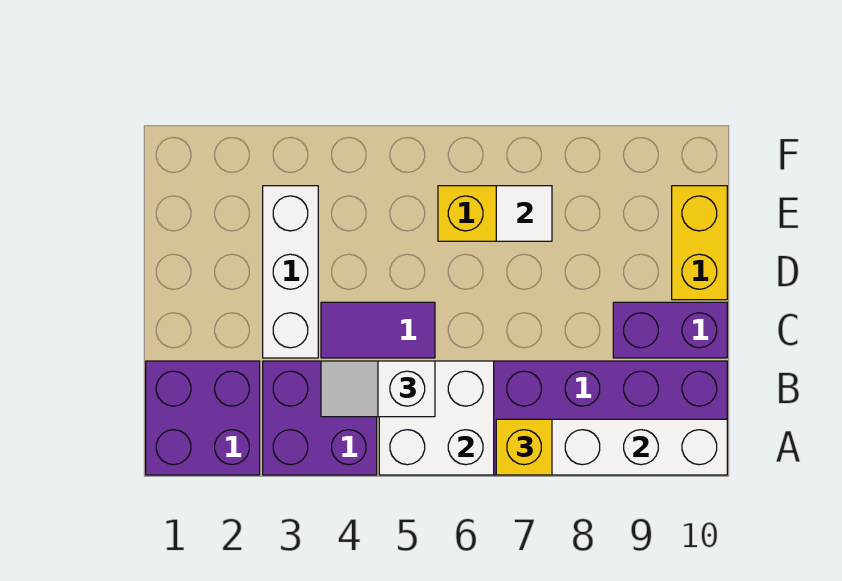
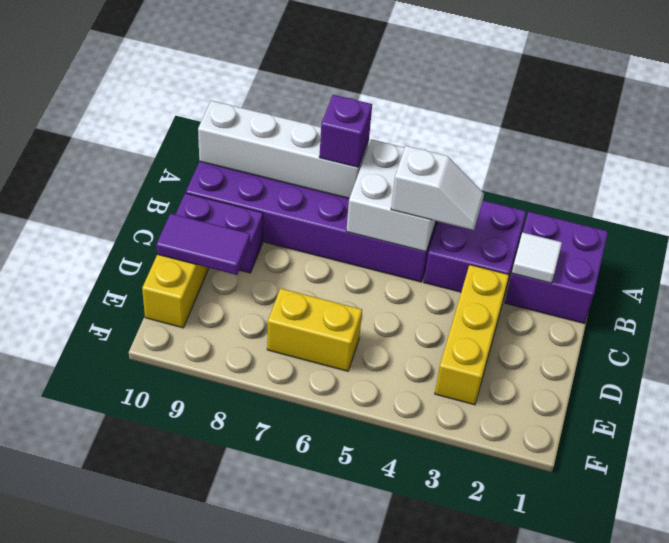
yellow 1x1 brick [496,419,552,475] -> purple 1x1 brick [319,95,372,167]
white 1x3 brick [263,186,318,358] -> yellow 1x3 brick [435,265,509,405]
purple 1x2 tile [321,302,435,358] -> purple 1x2 tile moved to [156,214,250,275]
white 1x1 tile [496,186,552,241] -> white 1x1 tile moved to [512,232,562,283]

